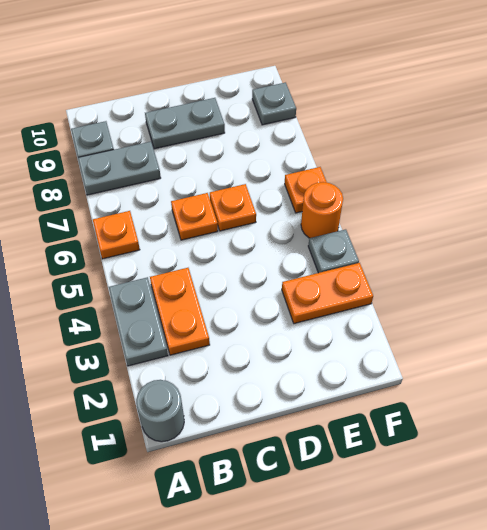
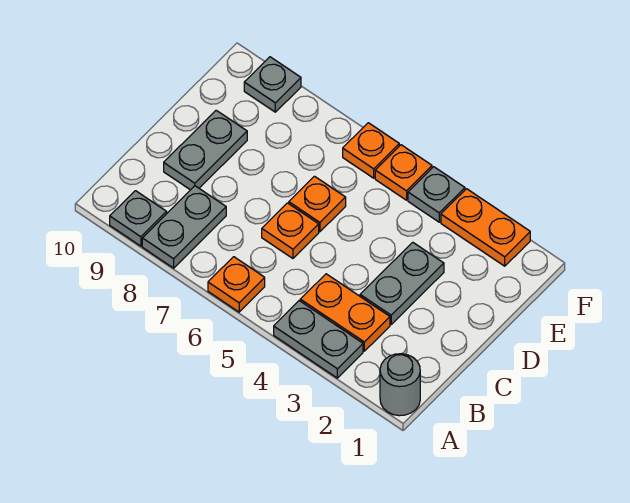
none -> grey 1x2 plate [360,242,444,324]
orange 1x2 plate [282,263,373,324] -> orange 1x2 plate turned to [441,189,530,266]
orange 1x1 round brick [301,182,343,238] -> orange 1x1 plate [375,145,432,200]

